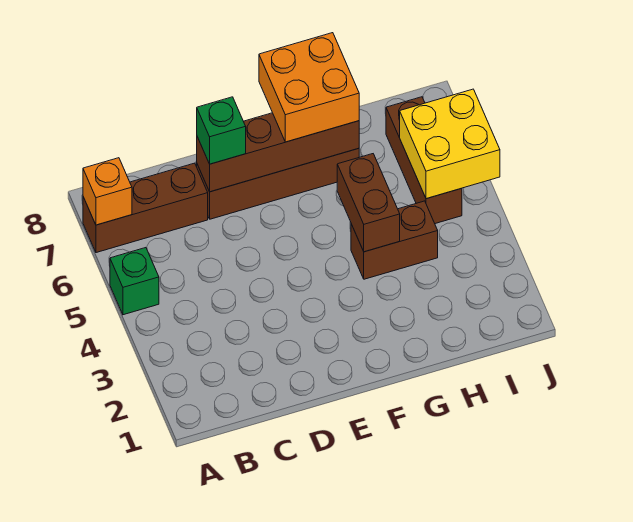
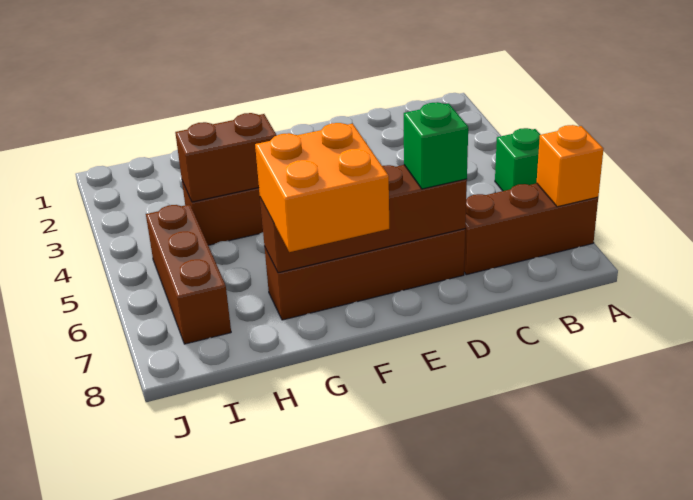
brown 1x2 brick [337,154,400,252] -> brown 1x2 brick turned to [175,113,277,202]
yellow 2x2 brick [400,89,500,199] -> none

